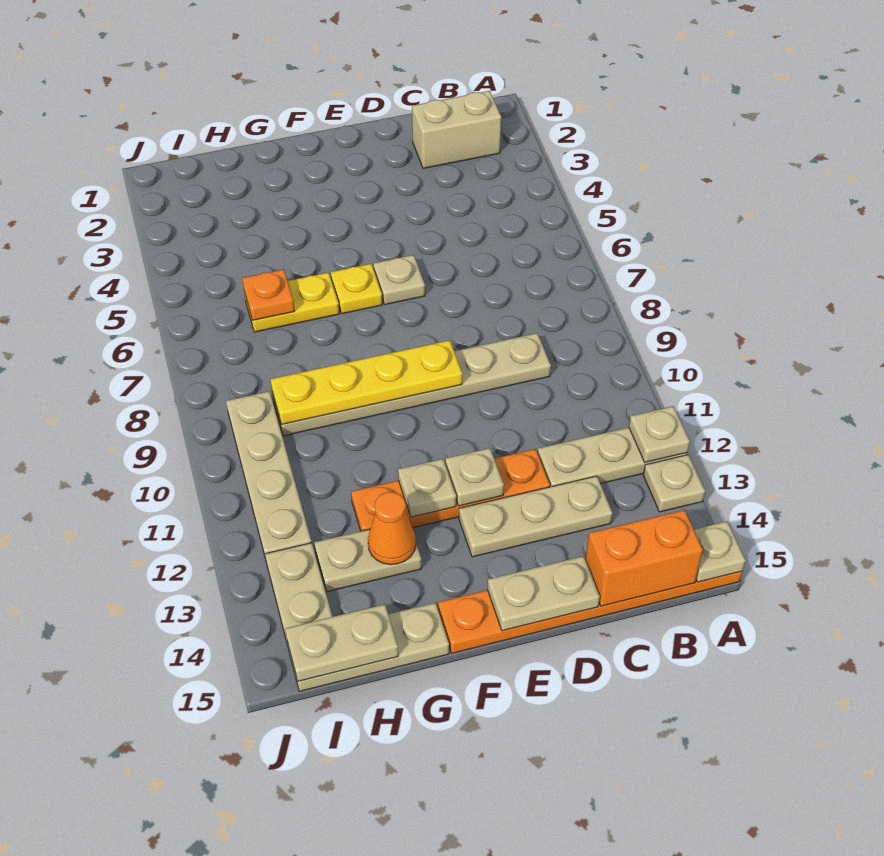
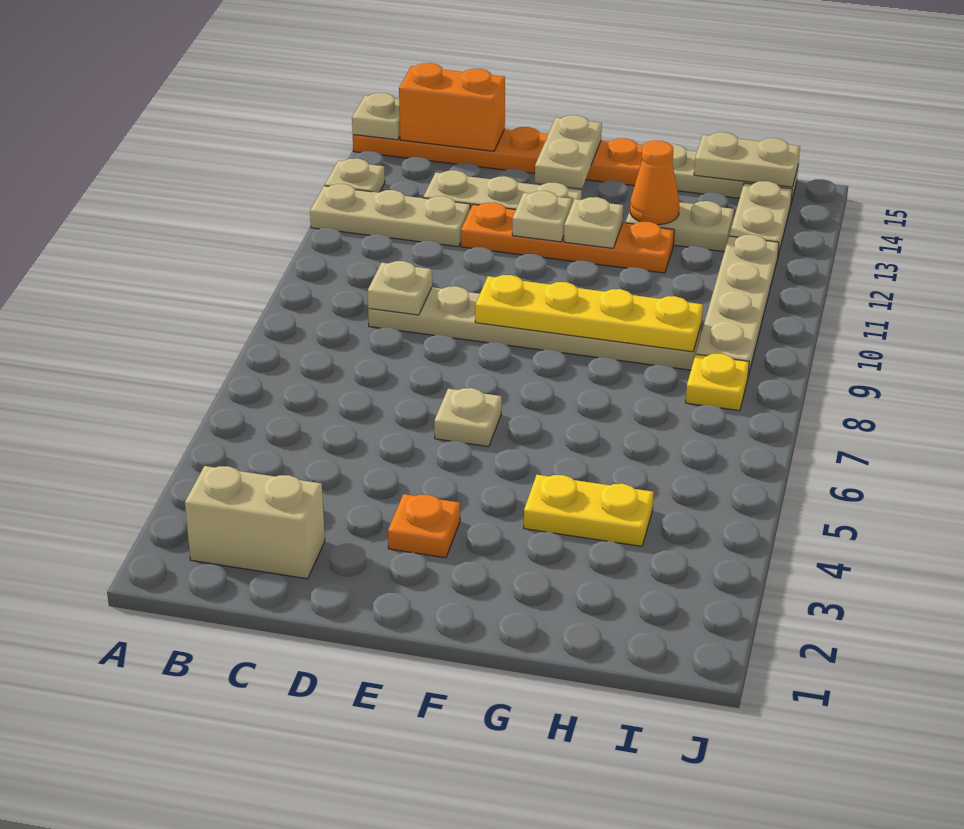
tan 1x1 plate [629,406,690,462] -> tan 1x1 plate moved to [367,261,432,315]
tan 1x2 plate [487,556,600,631] -> tan 1x2 plate turned to [535,115,602,188]
yellow 1x1 plate [331,264,382,314] -> yellow 1x1 plate moved to [686,354,749,411]
yellow 1x2 plate [244,273,339,332] -> yellow 1x2 plate moved to [524,475,654,546]
orange 1x1 plate [242,269,294,320] -> orange 1x1 plate moved to [388,494,460,558]

